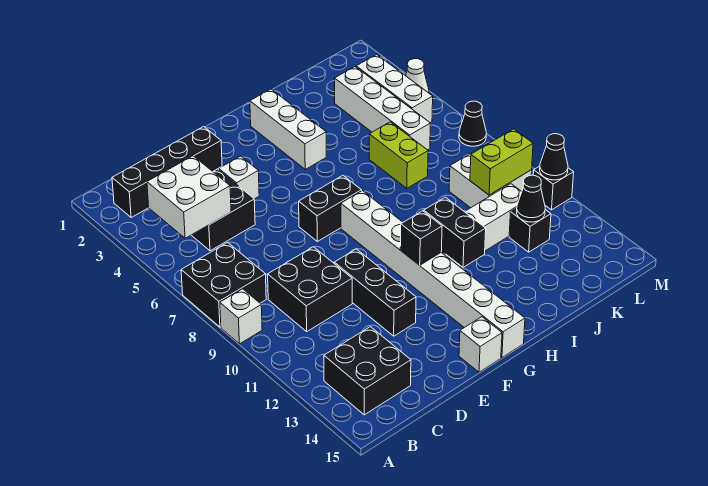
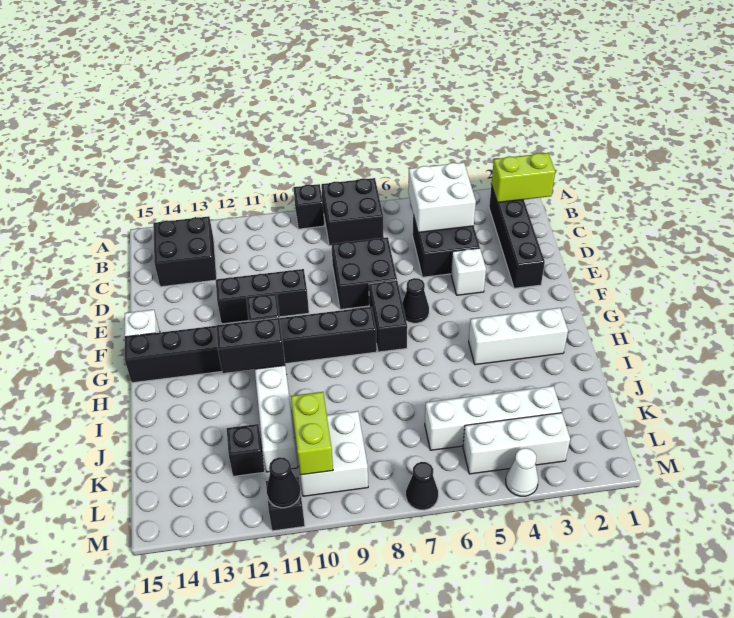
white 1x1 brick [220,289,262,344] -> black 1x1 brick [293,184,324,229]
black 2x2 brick [268,247,352,331] -> black 2x2 brick moved to [331,237,397,310]
white 1x8 brick [341,191,525,357] -> black 1x8 brick [125,307,377,383]
lime 1x2 brick [369,122,428,188] -> lime 1x2 brick moved to [491,153,555,202]
black 1x1 cone [517,175,545,222] -> black 1x1 cone moved to [402,278,429,323]

